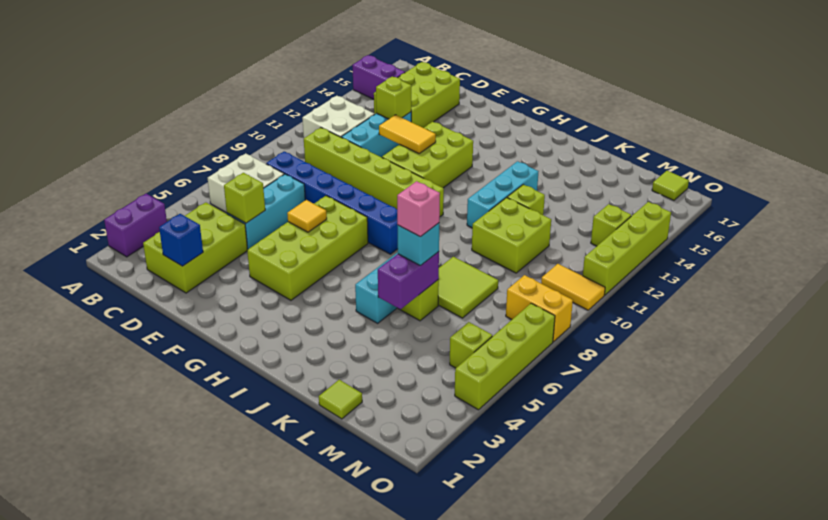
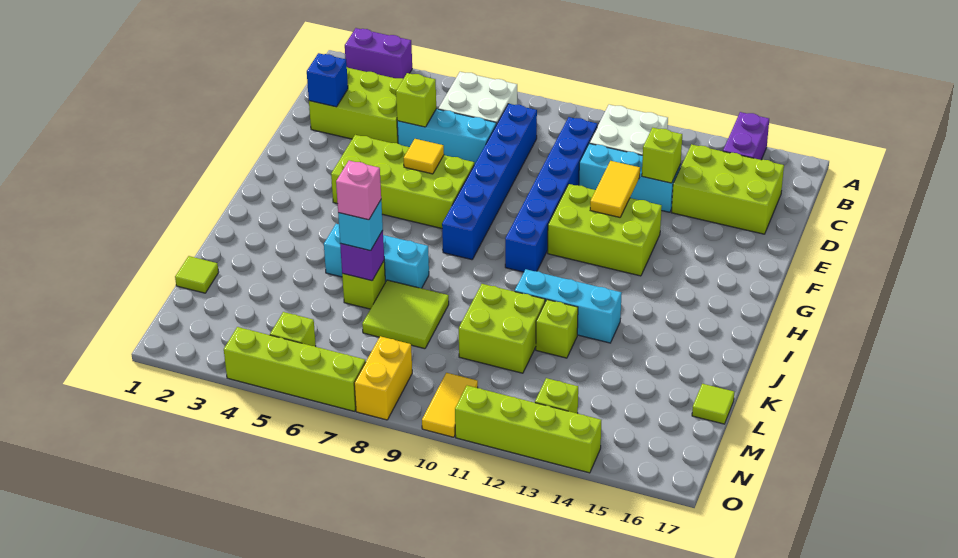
lime 1x6 brick [304,128,444,217] -> blue 1x6 brick [505,117,597,272]
purple 1x2 brick [378,252,439,309] -> purple 1x1 brick [340,230,384,281]
lime 1x1 tile [652,171,689,200] -> lime 1x1 tile moved to [692,384,734,424]

